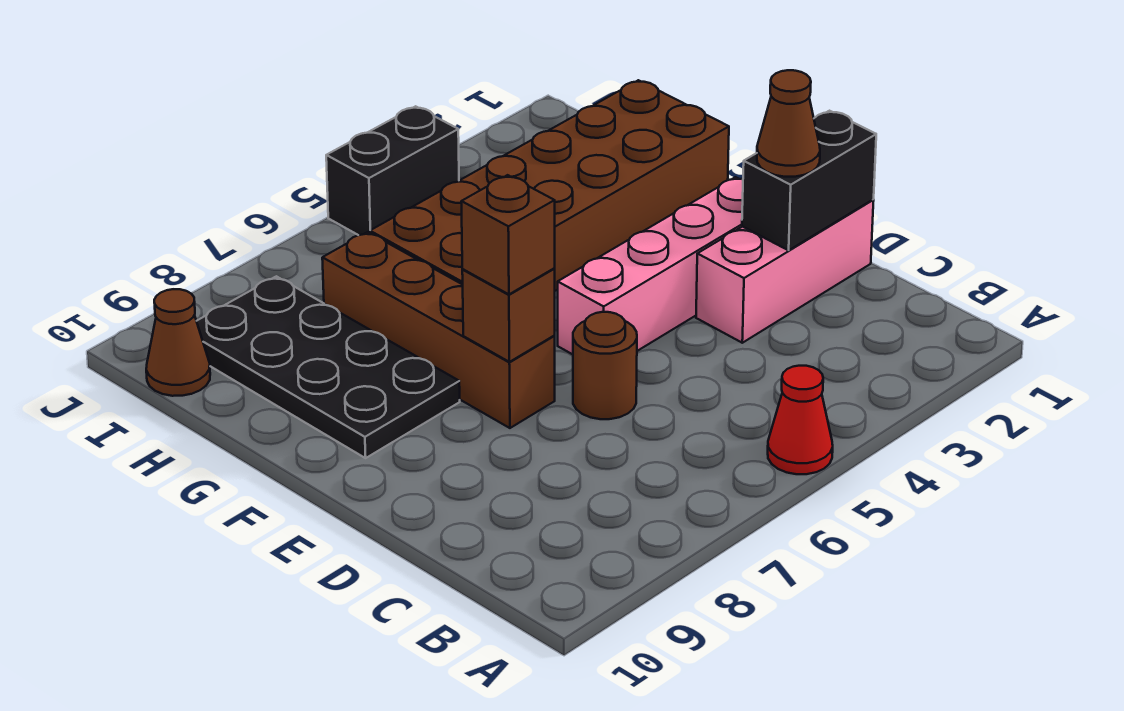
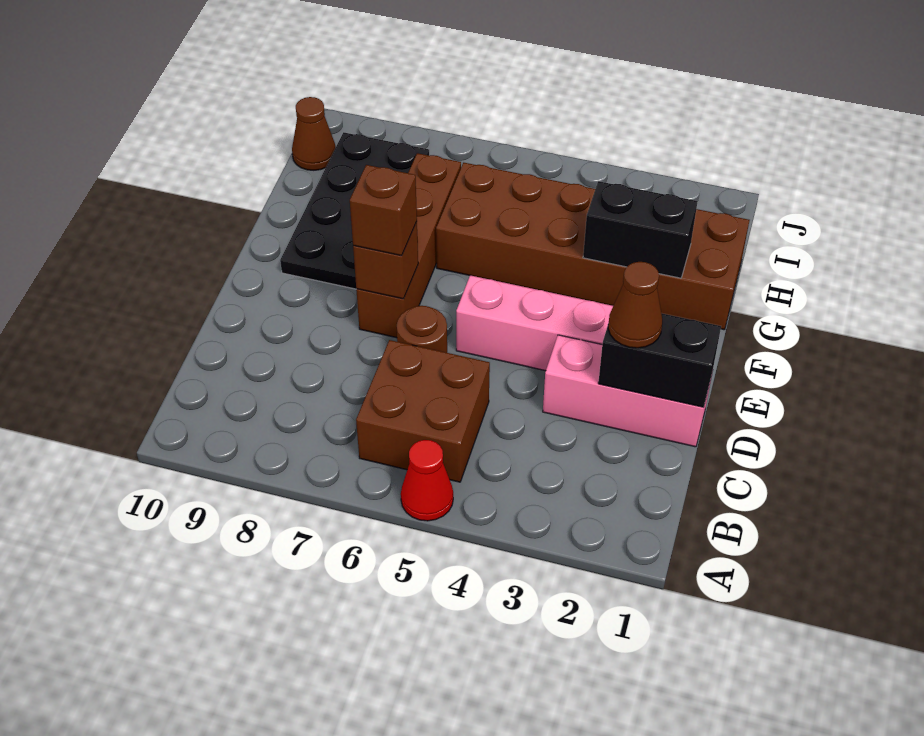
none -> brown 2x2 brick [356,340,490,482]
black 1x2 brick [326,106,459,235] -> black 1x2 brick moved to [583,181,698,278]

